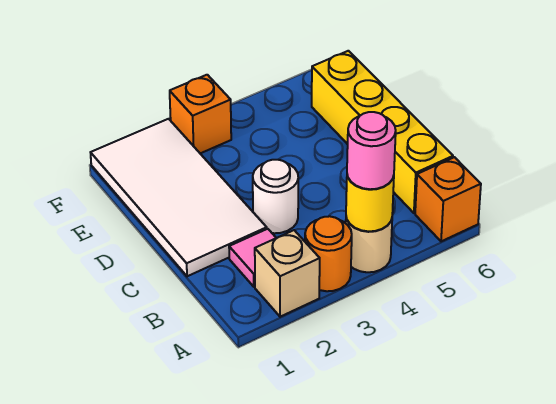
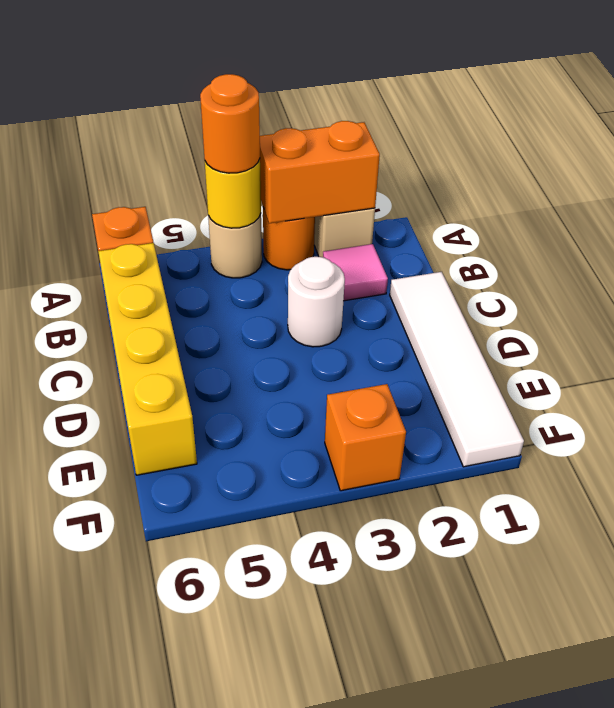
none -> orange 1x2 brick [260,121,380,223]
pink 1x1 round brick [347,112,396,189] -> orange 1x1 round brick [200,74,260,173]
white 2x4 tile [91,119,267,276] -> white 1x4 tile [390,272,524,467]

